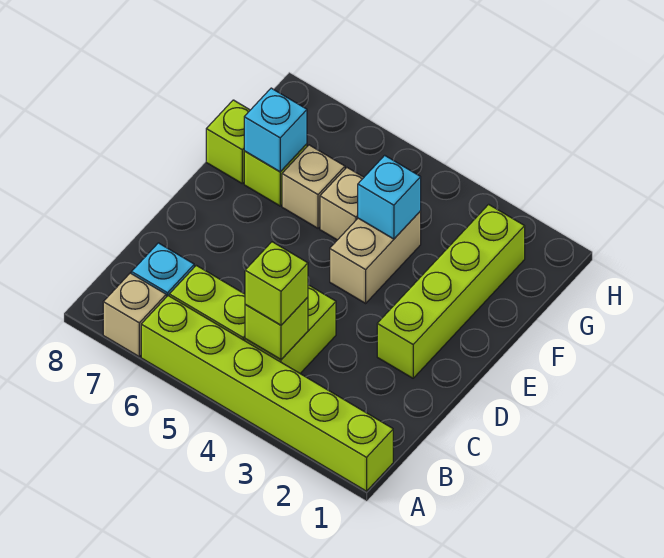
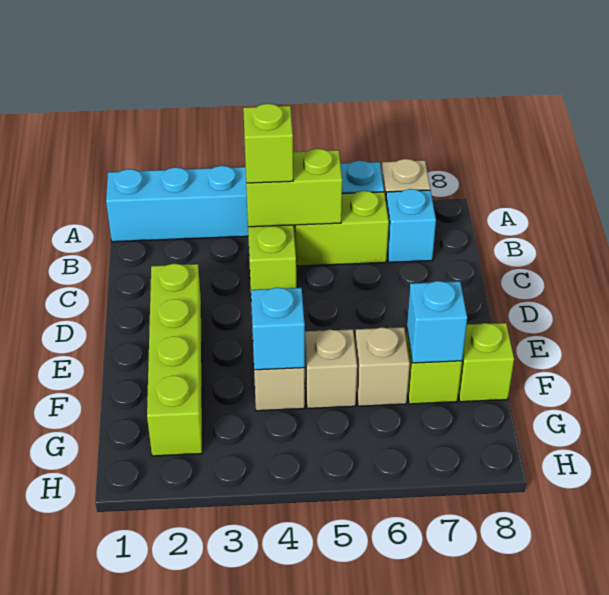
lime 1x6 brick [141,296,393,491] -> cyan 1x6 brick [106,161,384,242]
lime 1x1 brick [245,297,308,360] -> lime 1x2 brick [246,148,342,227]

